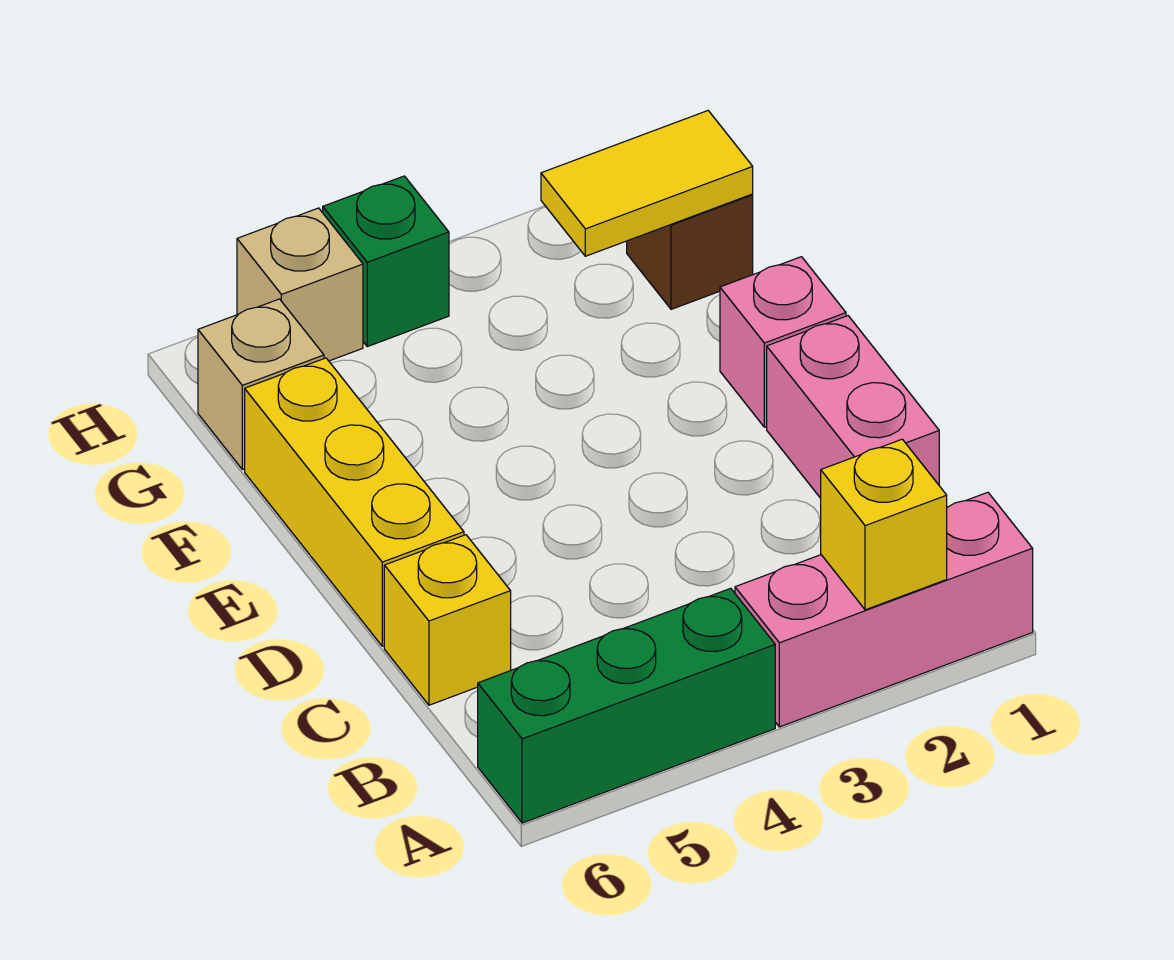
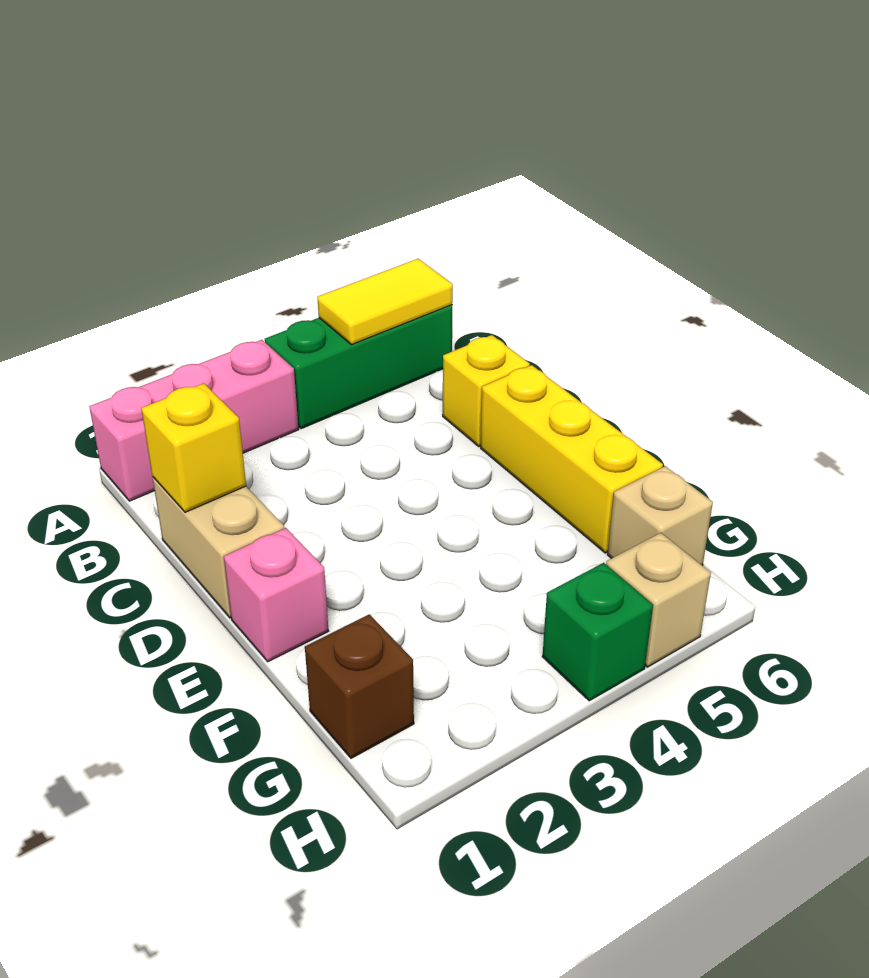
yellow 1x1 brick [821,439,947,610] -> yellow 1x1 brick moved to [141,383,246,512]
pink 1x2 brick [767,316,939,498] -> tan 1x2 brick [153,477,284,618]
yellow 1x2 tile [541,111,753,256] -> yellow 1x2 tile moved to [317,259,453,345]

